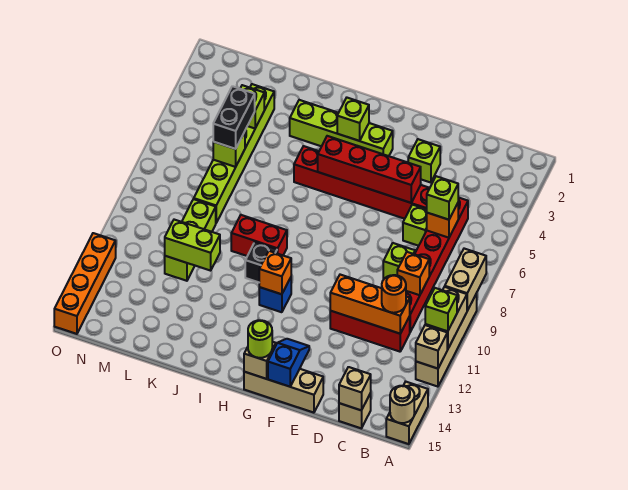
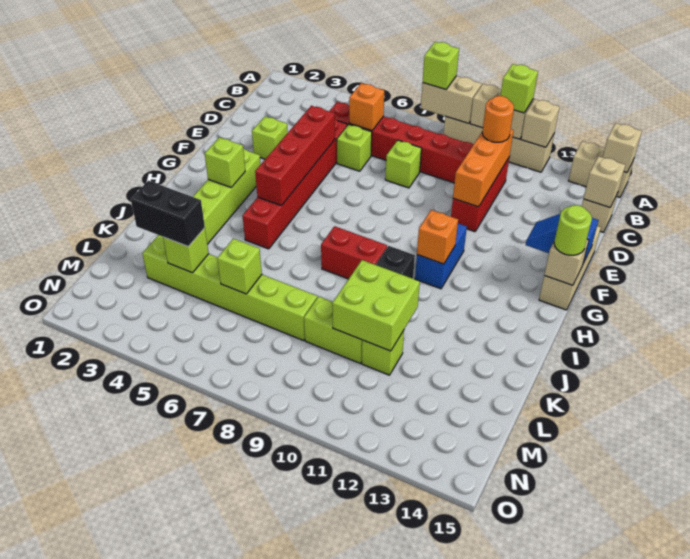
tan 1x1 round brick [390,386,414,423] -> tan 1x1 brick [603,123,642,173]
lime 1x1 brick [427,176,458,220] -> lime 1x1 brick moved to [423,42,459,89]
orange 1x1 brick [397,252,429,295] -> none
blue 1x1 brick [259,278,291,312] -> blue 1x2 brick [415,224,467,289]
red 1x2 brick [231,215,287,256] -> red 1x2 brick turned to [321,226,387,279]
lime 1x2 brick [165,220,220,271] -> lime 2x2 brick [332,260,420,351]
black 1x2 brick [213,86,255,149] -> black 1x2 brick moved to [131,181,205,247]
orange 1x4 brick [54,233,116,334] -> none

